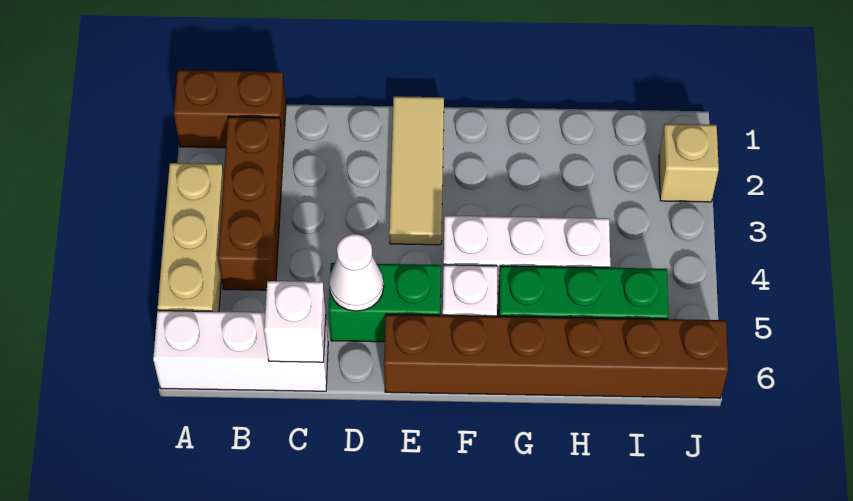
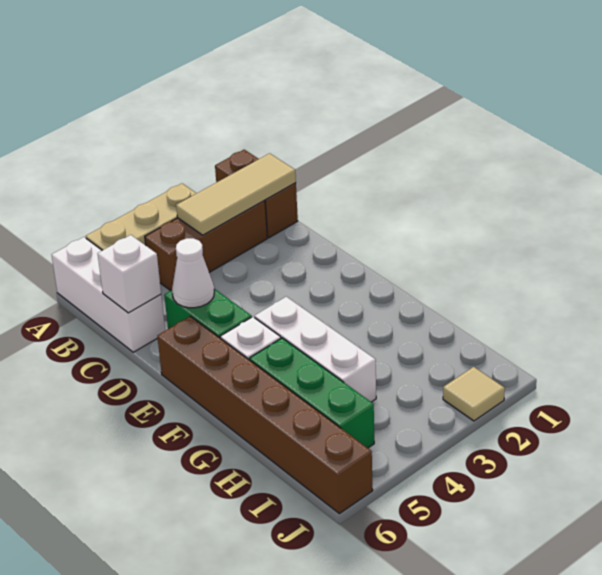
tan 1x3 tile [389,96,444,245] -> tan 1x3 tile moved to [176,153,296,235]
tan 1x1 brick [659,124,719,202] -> tan 1x1 tile [443,367,505,421]

